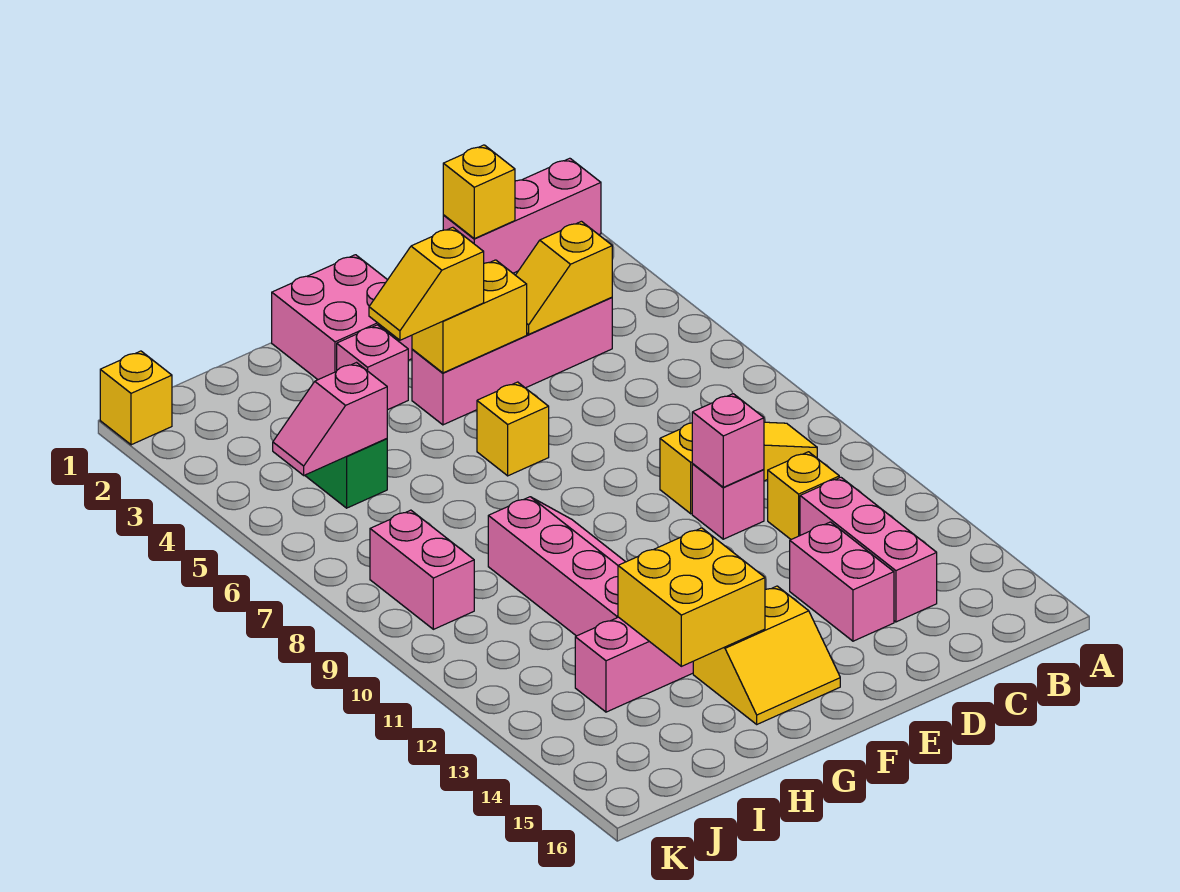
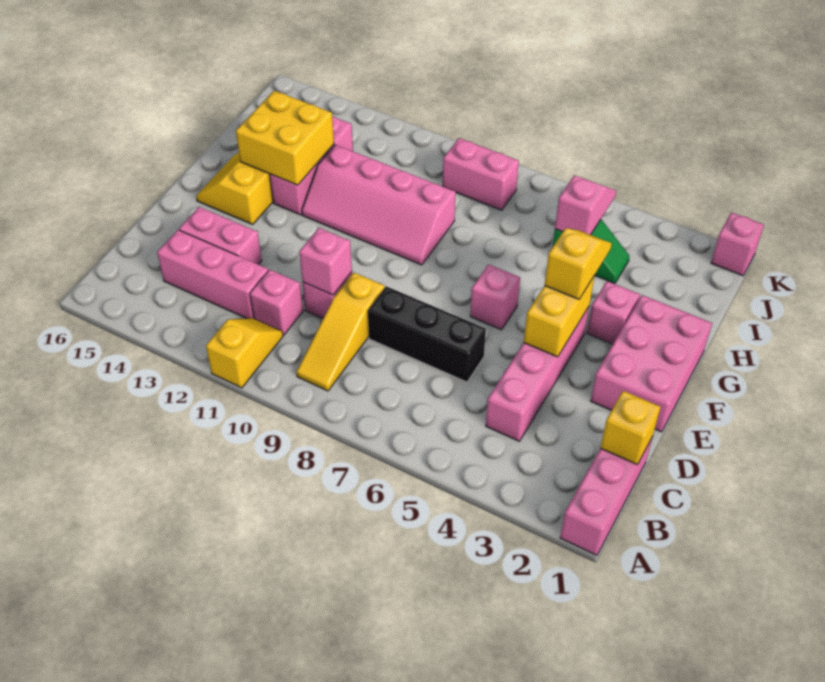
yellow 1x2 slope [516,221,612,334] -> yellow 1x2 slope moved to [206,318,283,388]
yellow 1x1 brick [768,452,839,539] -> pink 1x1 brick [250,270,303,335]
none -> black 1x3 brick [368,286,486,382]
pink 2x2 brick [272,255,412,380] -> pink 2x3 brick [591,295,712,432]
yellow 1x1 brick [477,382,549,476] -> pink 1x1 brick [470,264,520,330]
yellow 1x1 brick [100,351,172,445] -> pink 1x1 brick [711,213,764,276]

